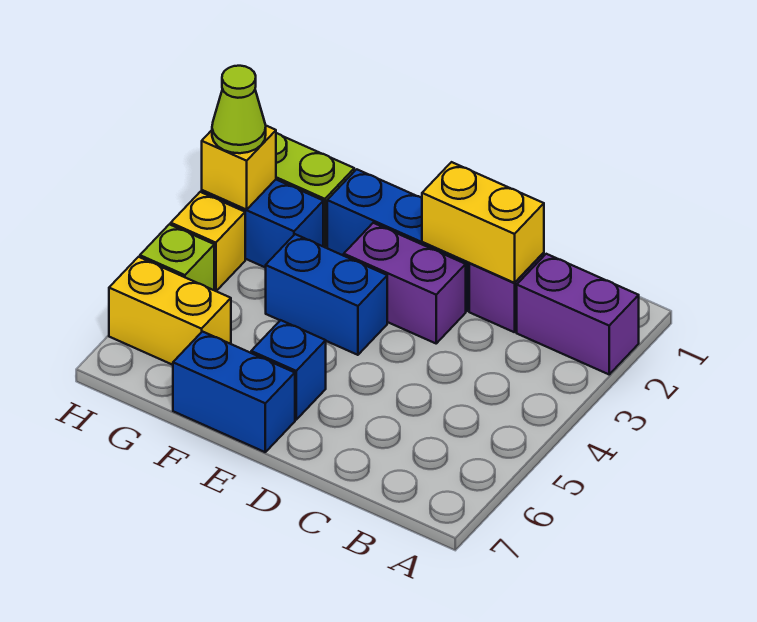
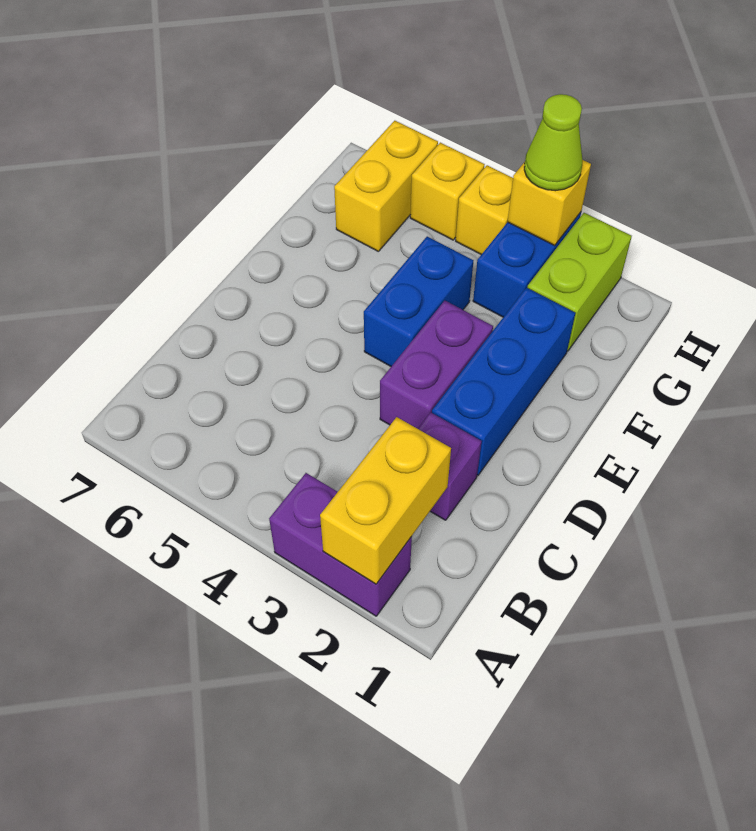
purple 1x2 brick [517,254,639,374] -> purple 1x2 brick turned to [269,473,412,616]
yellow 1x2 brick [422,162,544,283] -> yellow 1x2 brick moved to [320,417,451,584]
blue 1x1 brick [251,320,326,420] -> none
blue 1x2 brick [173,332,295,452] -> none
lime 1x1 brick [140,224,214,290] -> yellow 1x1 brick [410,143,485,240]

